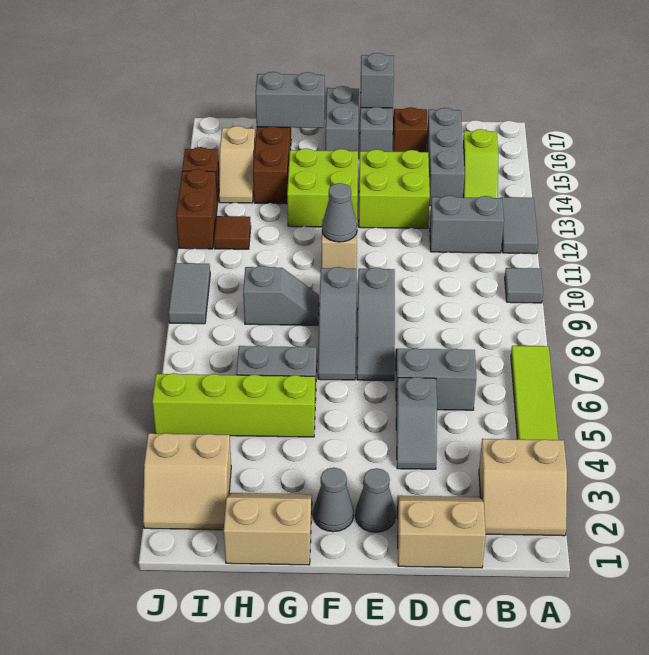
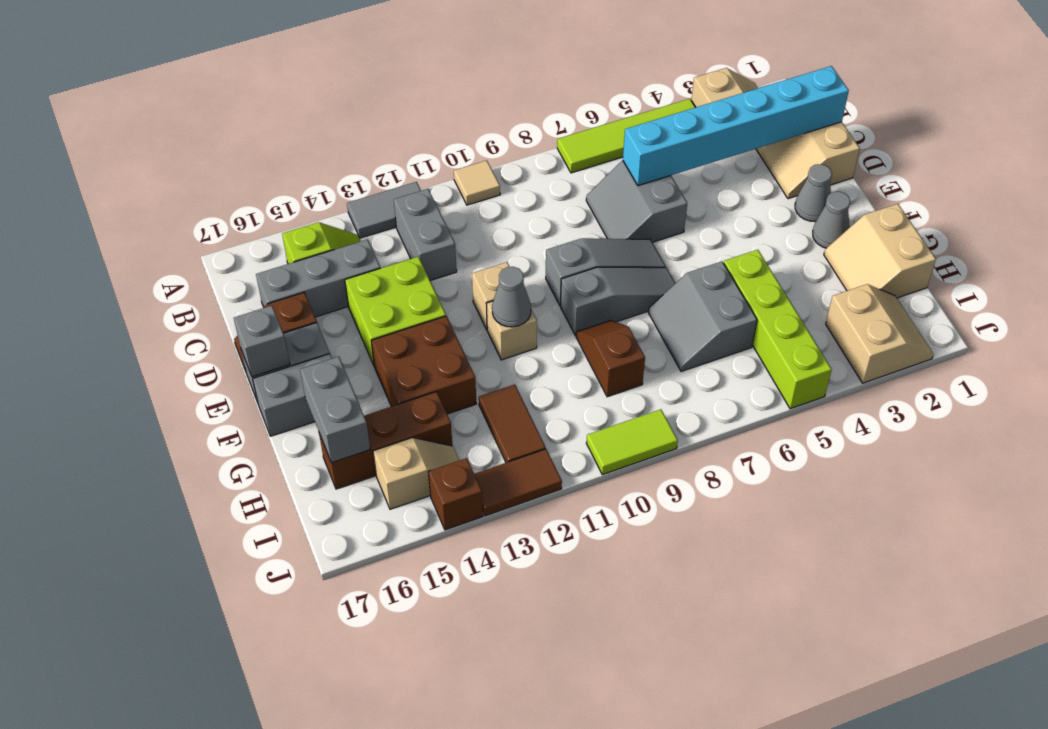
grey 1x1 tile [505,268,543,303] -> tan 1x1 tile [454,160,500,205]
none -> cyan 1x6 brick [623,66,849,186]
grey 1x2 slope [396,377,437,469] -> none
none -> tan 1x1 brick [472,262,510,329]
lime 2x2 brick [287,148,358,227] -> brown 2x2 brick [371,316,476,414]
grey 1x2 slope [243,266,319,325] -> brown 1x2 slope [576,321,645,397]
brown 1x1 tile [214,216,251,249] -> brown 1x2 tile [479,384,546,463]
grey 1x2 tile [169,263,210,324] -> lime 1x2 tile [586,409,678,475]
brown 1x2 brick [176,169,218,249] -> brown 1x2 tile [474,449,562,516]

